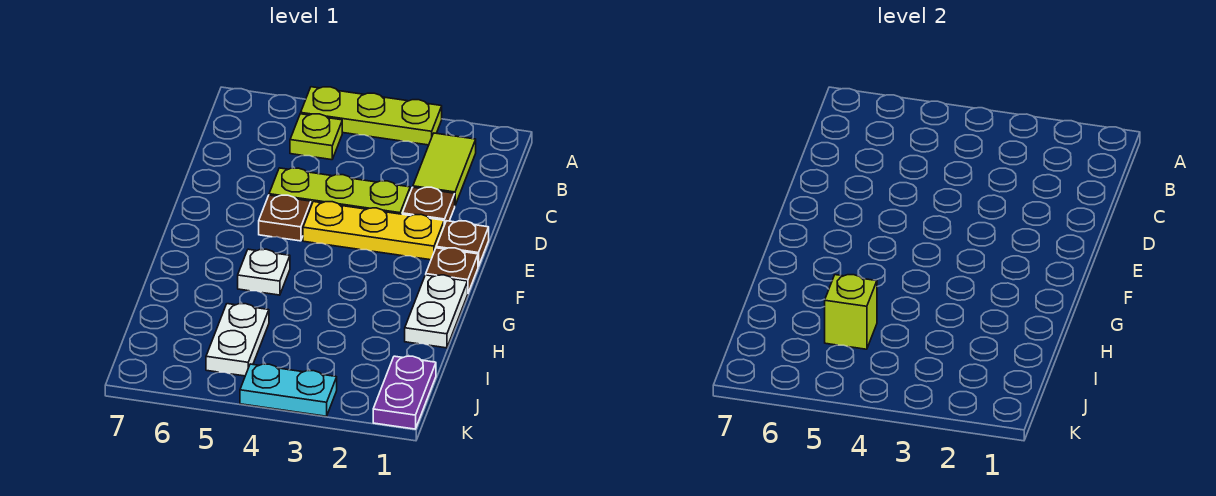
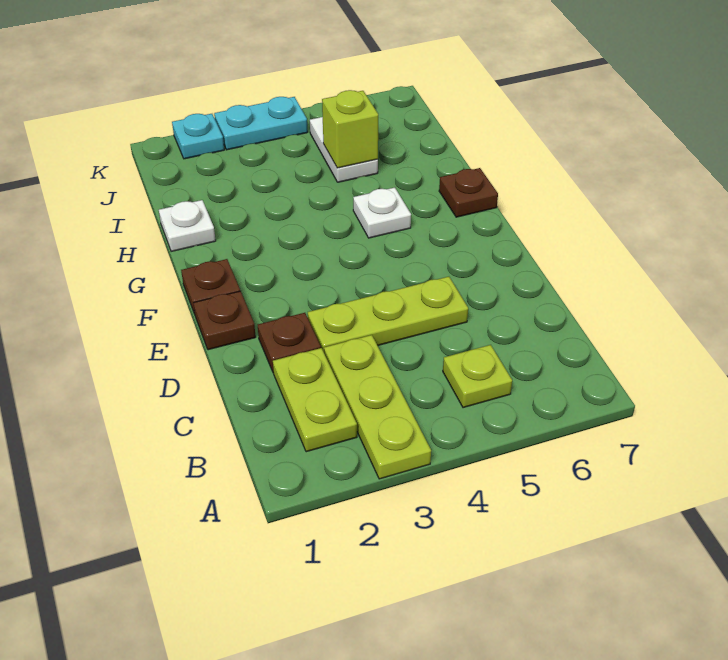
lime 1x3 plate [301,87,442,145] -> lime 1x3 plate turned to [324,335,431,479]
lime 1x2 tile [413,133,476,205] -> lime 1x2 plate [273,348,357,452]
yellow 1x3 plate [303,202,444,260] -> none
brown 1x1 plate [259,195,311,241] -> brown 1x1 plate moved to [439,168,498,217]
white 1x2 plate [405,275,468,348] -> white 1x1 plate [159,200,216,252]
purple 1x2 plate [373,356,436,429] -> none
none -> cyan 1x1 plate [172,114,224,159]

